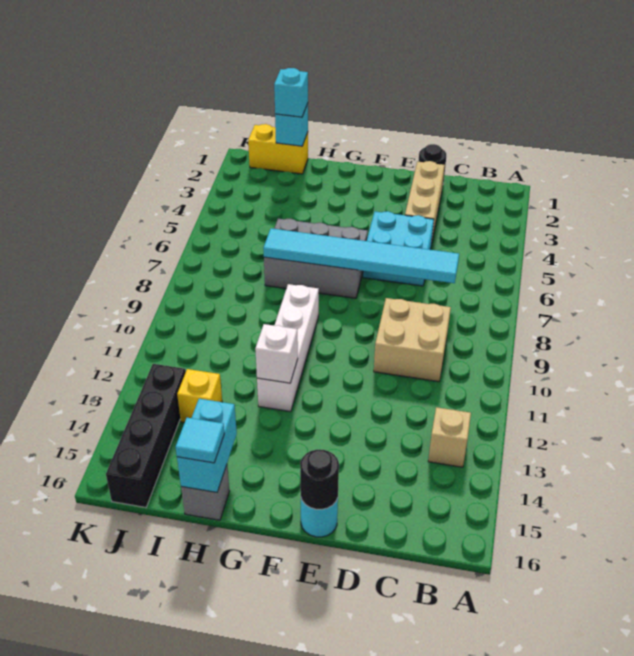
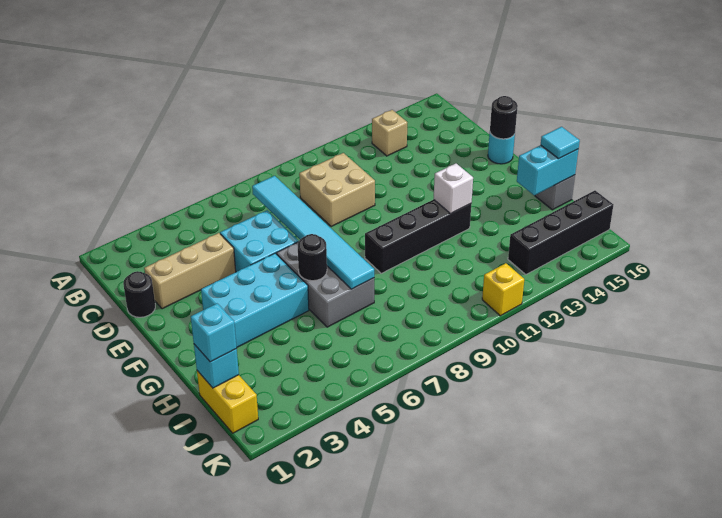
none -> cyan 2x3 brick [201,253,309,347]
none -> black 1x1 round brick [298,234,327,281]
white 1x4 brick [257,284,319,412] -> black 1x4 brick [365,200,471,273]
yellow 1x1 brick [177,369,222,423] -> yellow 1x1 brick moved to [482,263,524,316]

